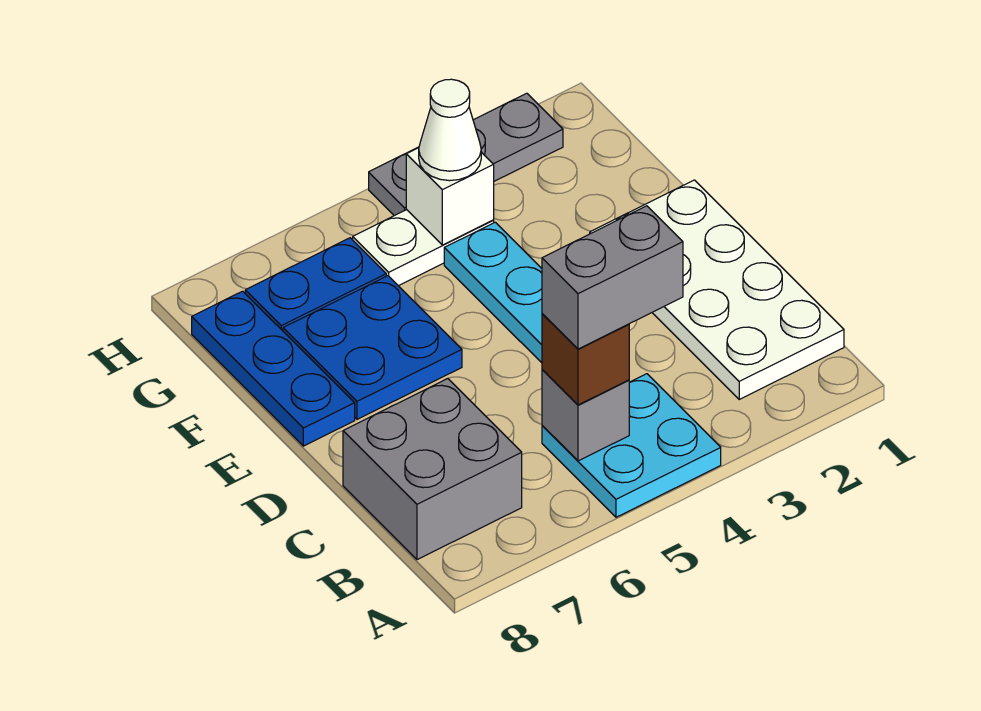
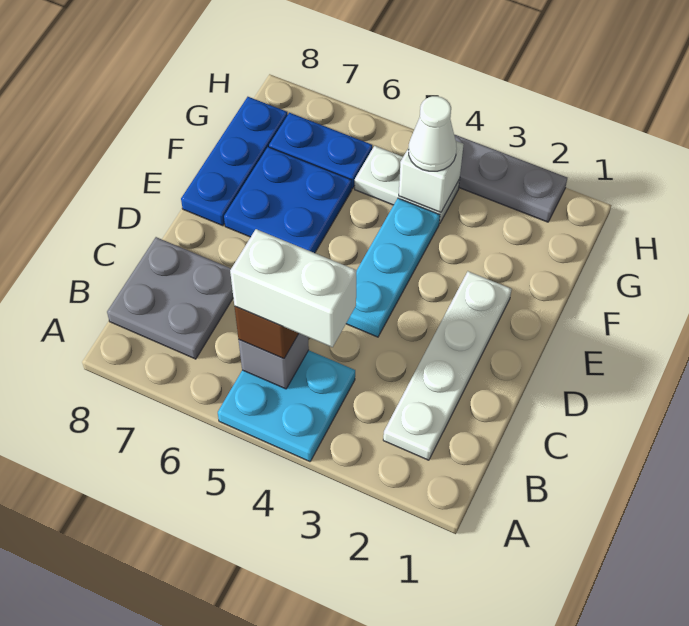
white 2x4 plate [590,180,844,399] -> white 1x4 plate [383,271,512,460]
grey 1x2 brick [542,206,683,349] -> white 1x2 brick [230,229,357,347]
grey 2x2 brick [343,378,522,560] -> grey 2x2 plate [107,237,233,359]

